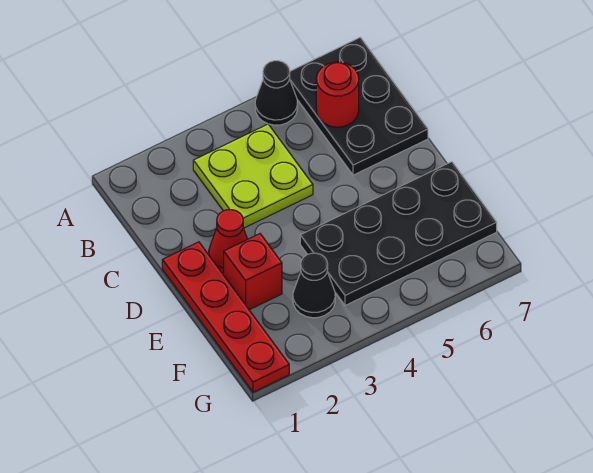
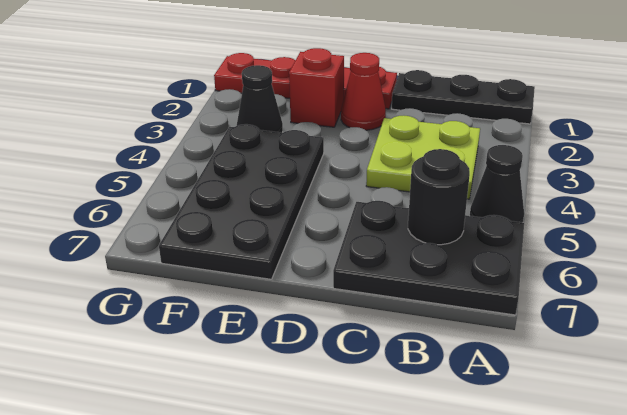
none -> black 1x3 plate [392,70,535,124]
red 1x1 round brick [316,62,359,127] -> black 1x1 round brick [408,149,470,245]

